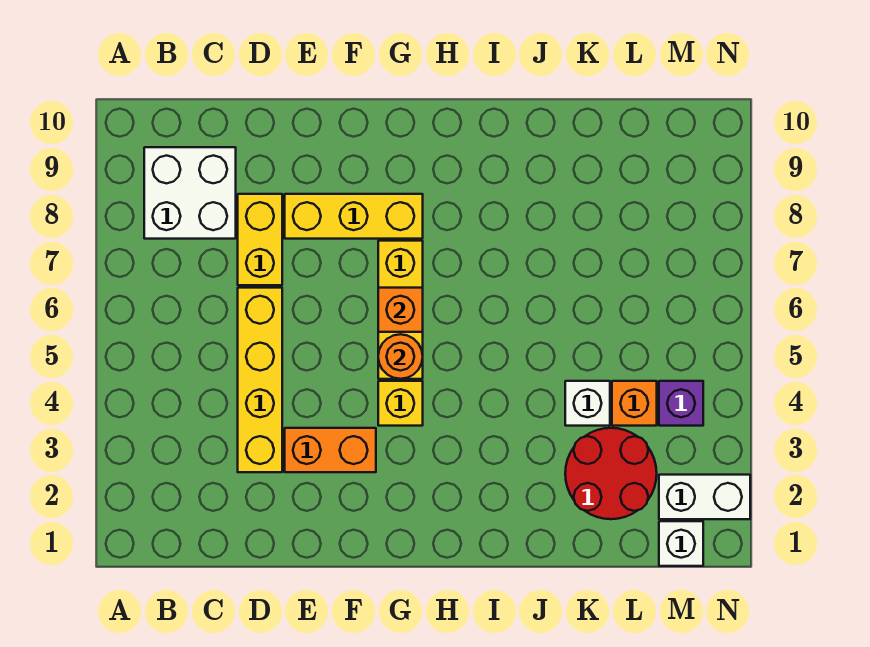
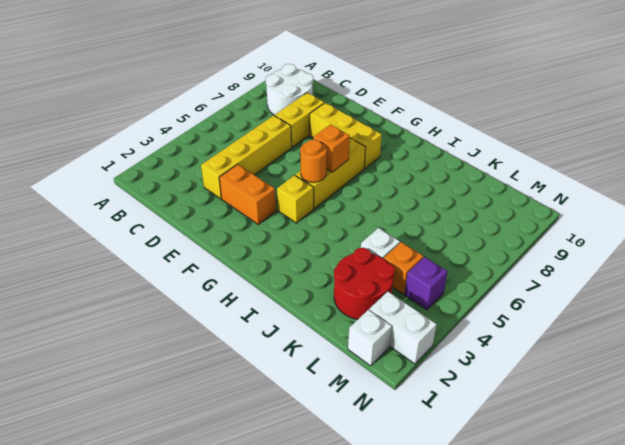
white 2x2 brick [144,147,236,239] -> white 2x2 round brick [266,64,313,115]

